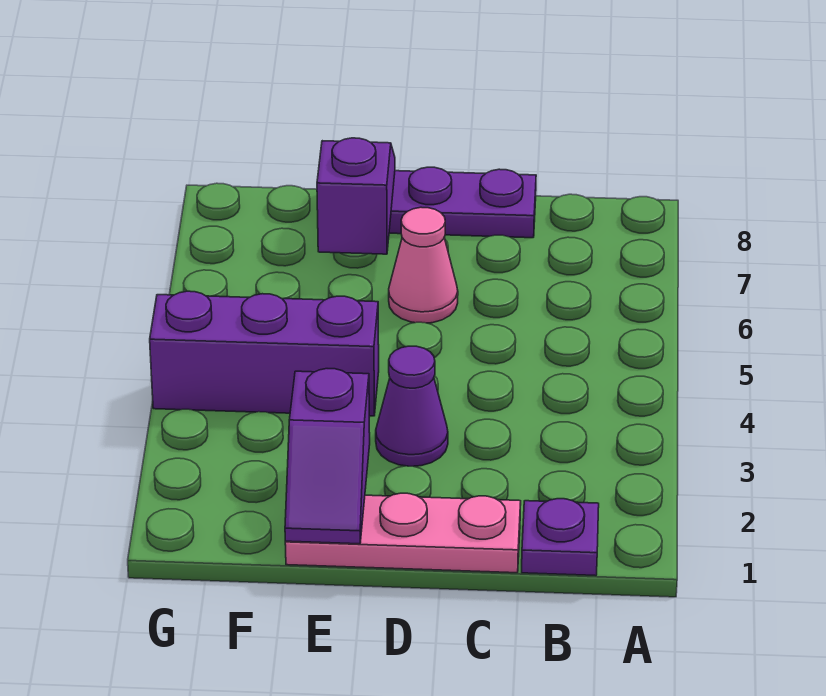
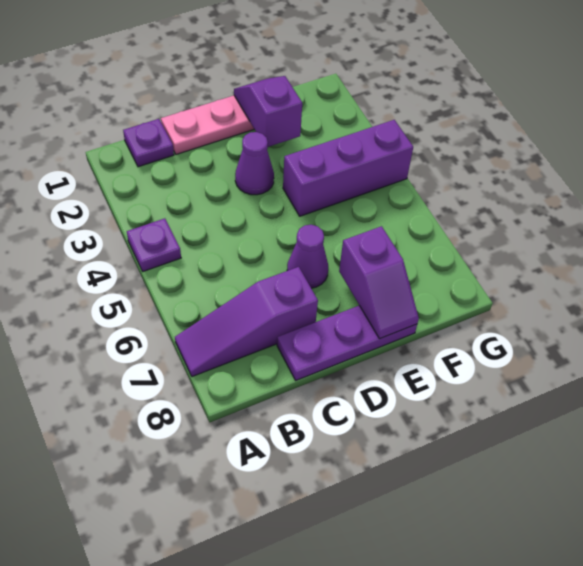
none -> purple 1x1 plate [127,218,181,271]
none -> purple 1x3 slope [175,267,318,377]
pink 1x1 cone [389,207,458,323] -> purple 1x1 cone [287,225,328,288]

